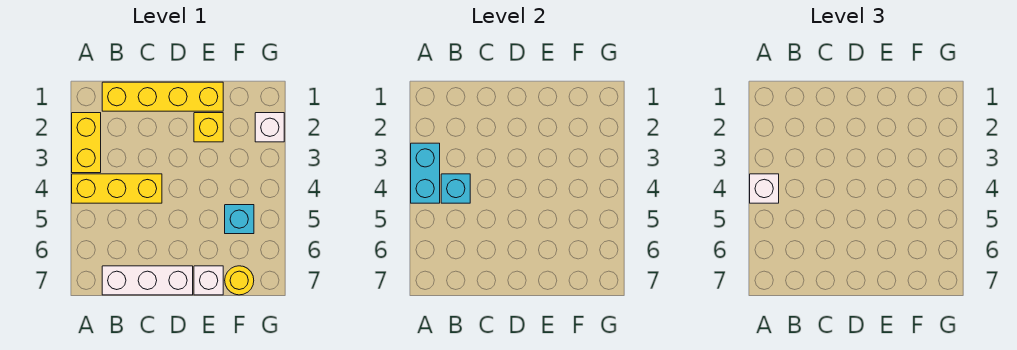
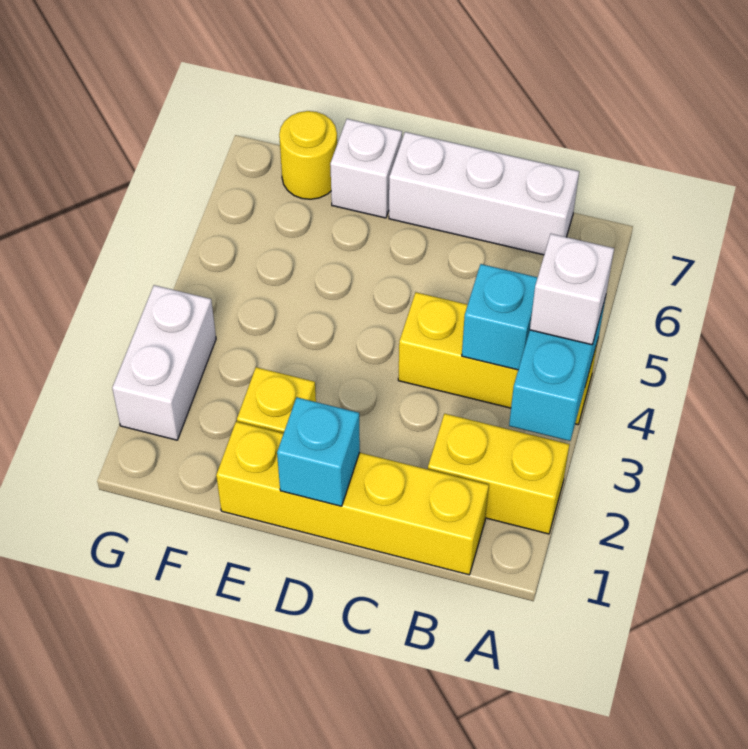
yellow 1x2 brick [72,113,101,173] -> yellow 1x2 brick turned to [428,414,570,534]
cyan 1x1 brick [225,205,254,234] -> cyan 1x1 brick moved to [277,397,360,506]
white 1x1 brick [255,113,284,142] -> white 1x2 brick [112,285,216,440]

